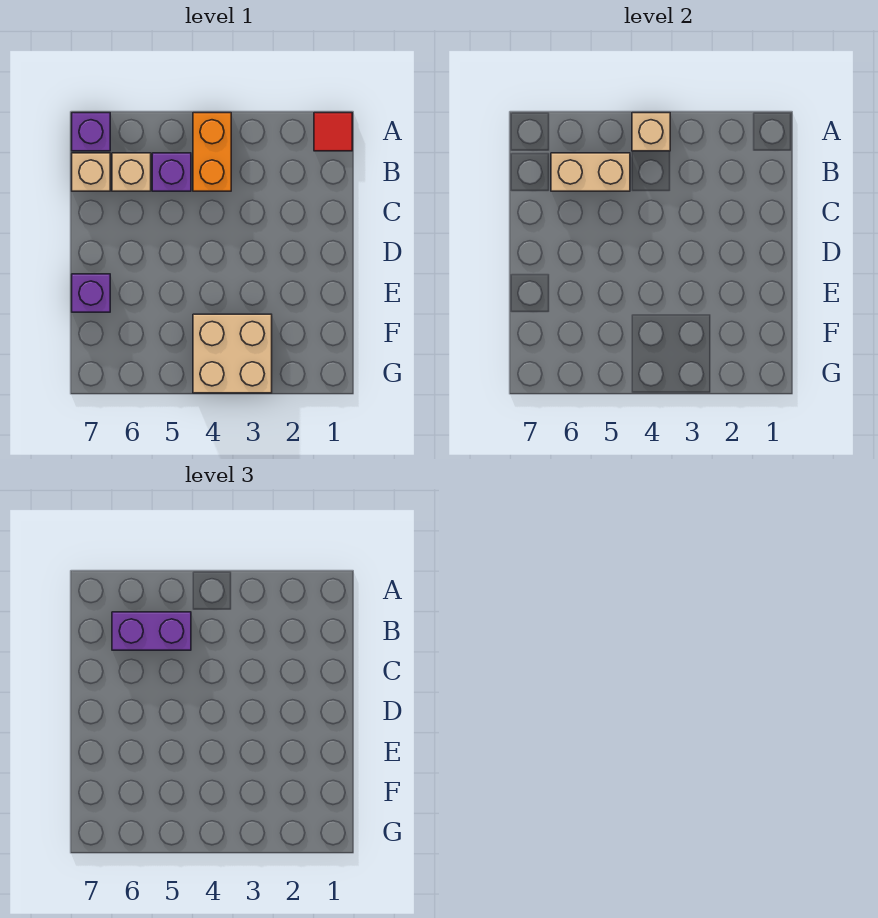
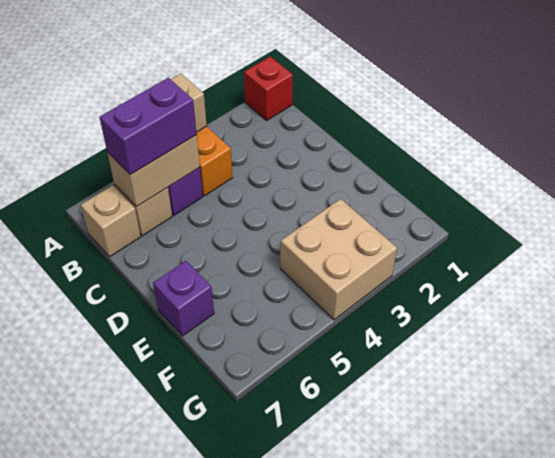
red 1x1 tile [314,113,352,151] -> red 1x1 brick [244,56,293,120]
purple 1x1 brick [72,113,110,151] -> none

